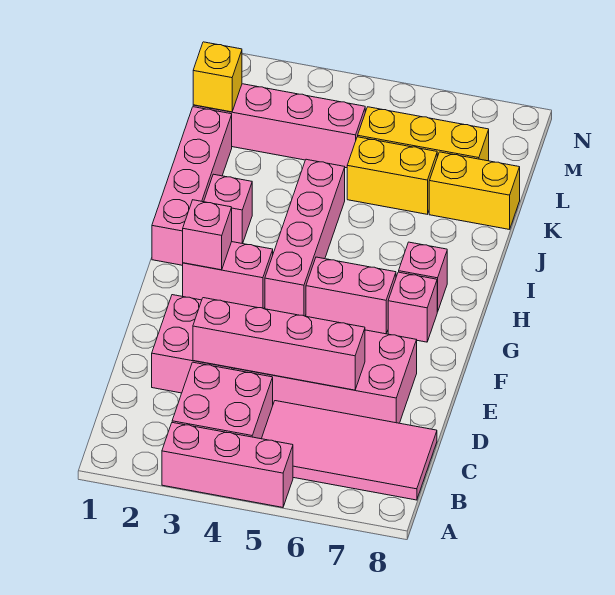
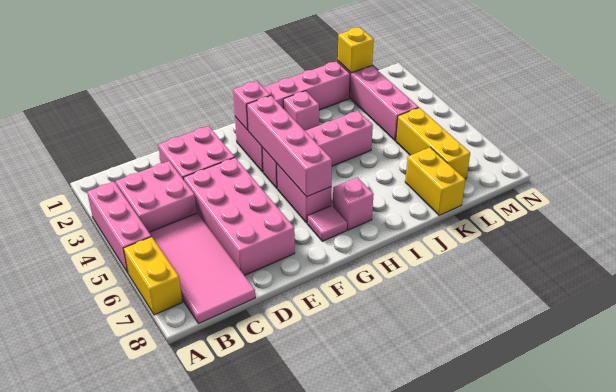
pink 1x4 brick [193,298,365,390] -> pink 1x4 brick moved to [247,96,332,197]
pink 1x1 brick [388,272,437,342] -> pink 1x1 tile [307,206,347,241]
yellow 1x2 brick [347,137,437,214] -> yellow 1x2 brick moved to [124,237,182,315]

